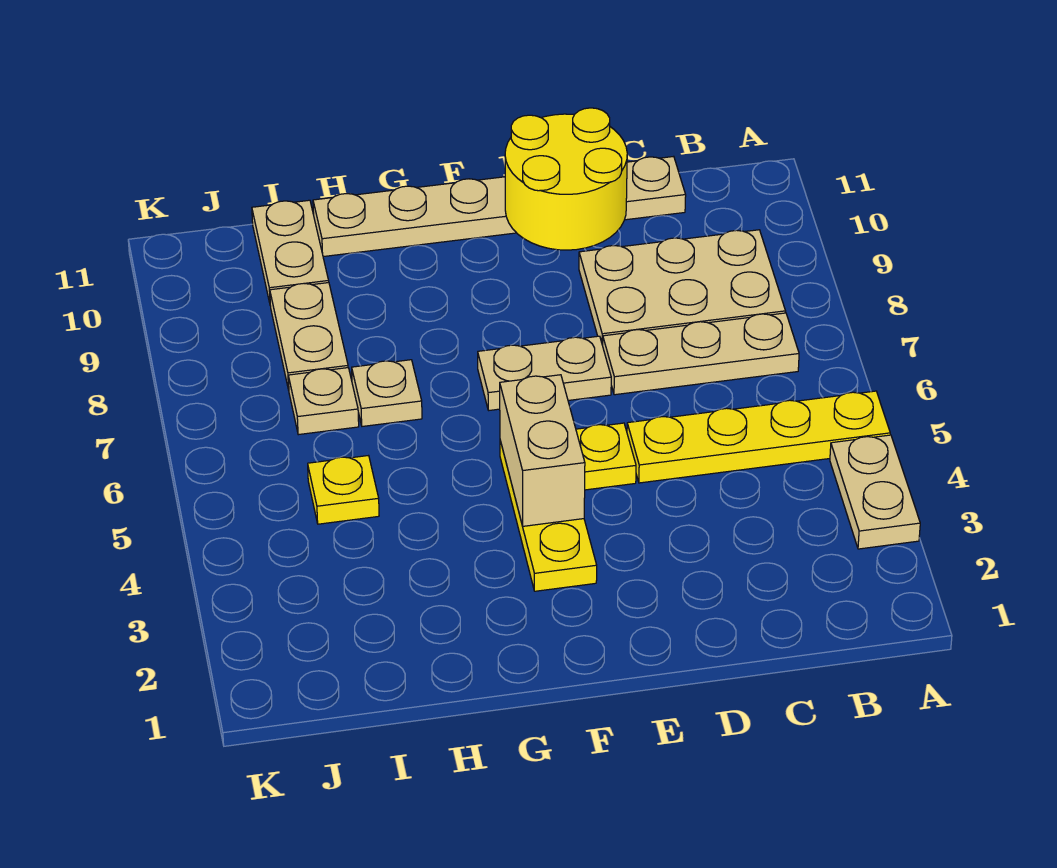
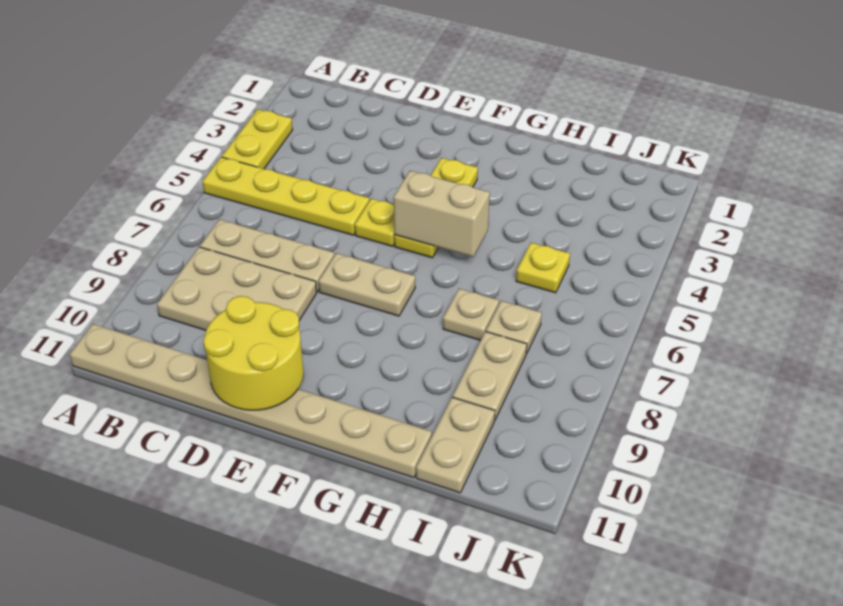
tan 1x2 plate [830,435,920,549] -> yellow 1x2 plate [222,109,293,169]
tan 1x6 plate [313,156,686,257] -> tan 1x8 plate [70,324,432,478]
tan 1x2 brick [500,375,585,526] -> tan 1x2 brick turned to [394,171,490,257]

